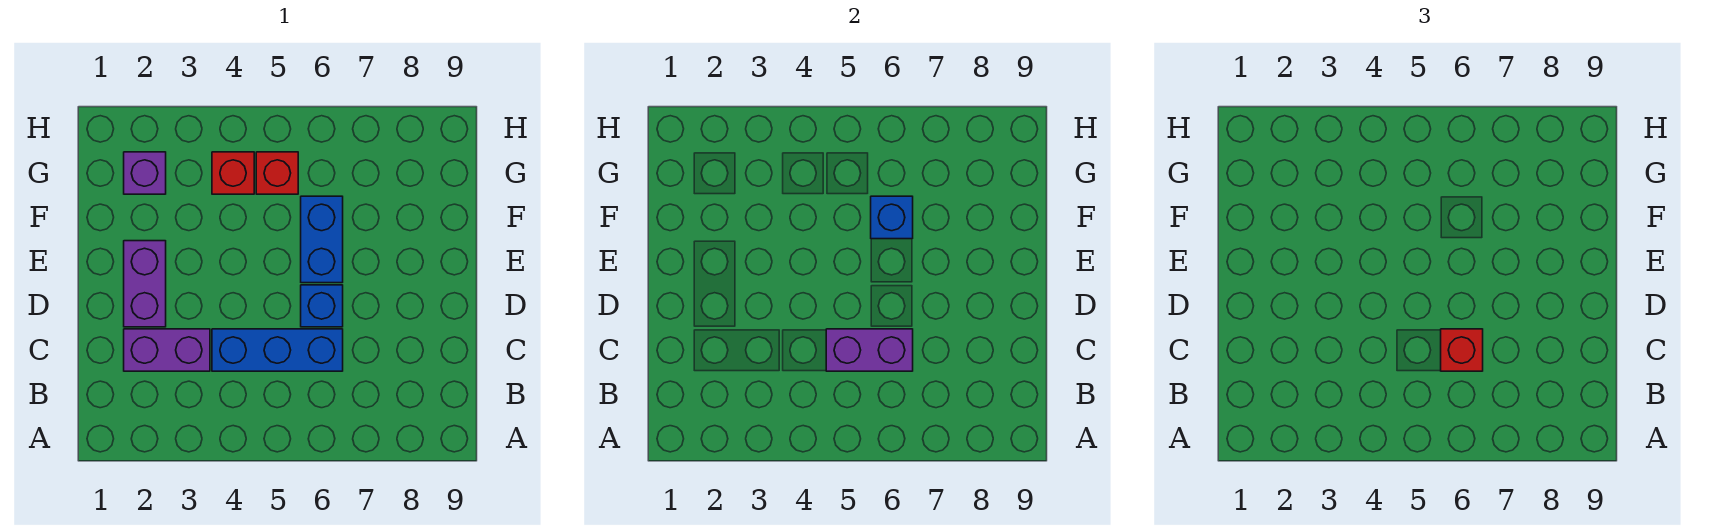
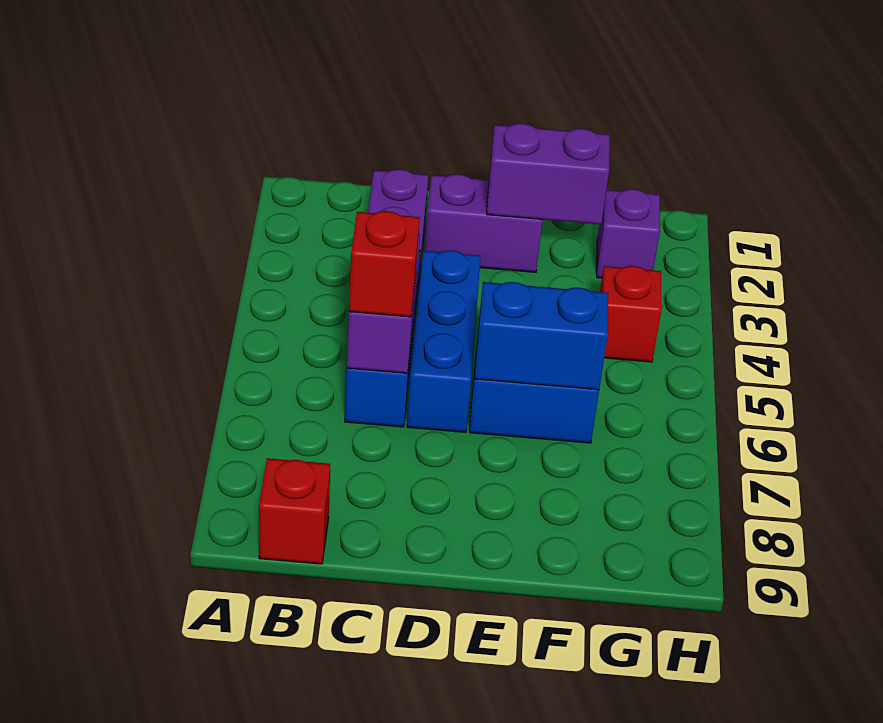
blue 1x1 brick [301,285,343,327] -> blue 1x3 brick [407,250,481,432]
none -> purple 1x2 brick [487,123,610,224]
blue 1x1 brick [871,196,913,239] -> blue 1x2 brick [474,282,608,390]
red 1x1 brick [256,152,298,194] -> red 1x1 brick moved to [259,458,330,564]

